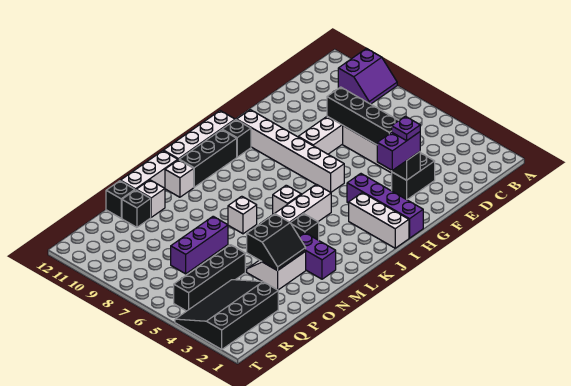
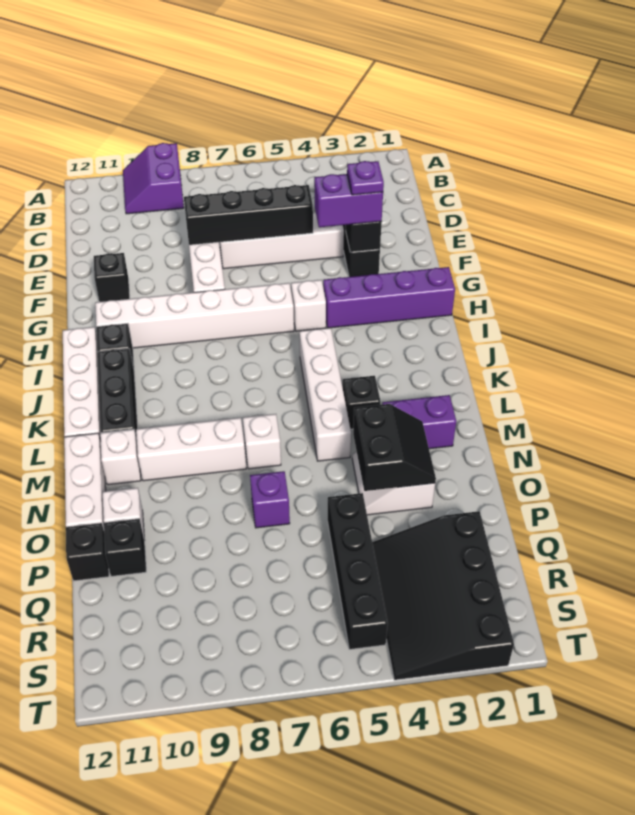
purple 2x2 slope [338,49,397,104] -> purple 2x2 slope turned to [123,143,184,214]
purple 1x2 brick [377,132,420,170] -> purple 1x2 brick turned to [314,174,383,227]
none -> black 1x1 brick [94,253,130,302]
white 1x3 brick [349,193,409,248] -> white 1x3 brick moved to [136,418,246,481]
white 1x1 brick [273,185,301,214] -> white 1x1 brick moved to [291,280,326,331]
purple 1x3 brick [171,216,228,274] -> purple 1x1 brick [250,471,290,528]

